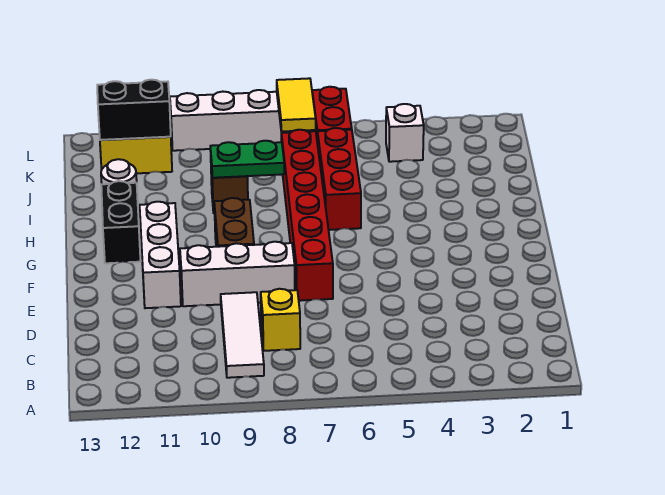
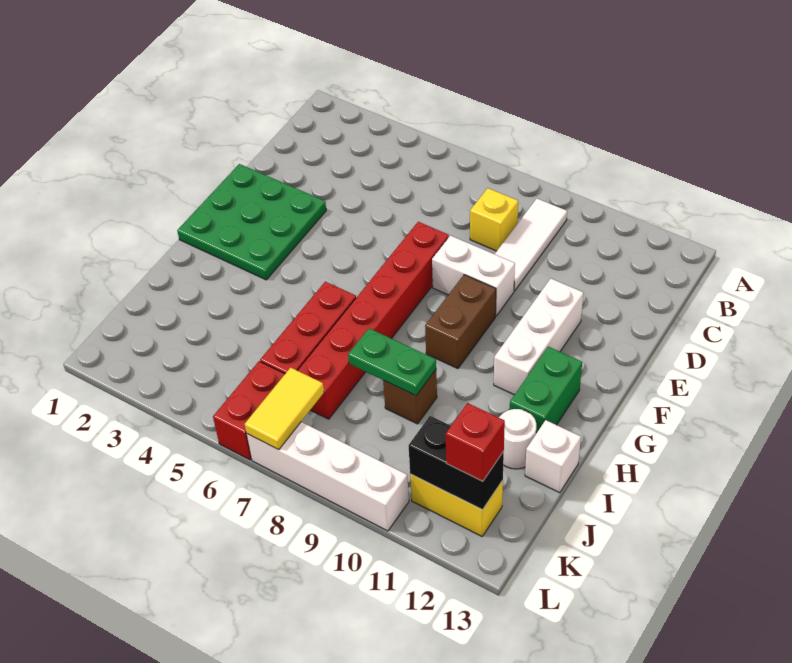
none -> green 3x3 plate [177,164,326,280]
white 1x3 brick [180,242,295,306] -> white 1x2 brick [432,236,515,316]
black 1x2 brick [101,181,140,263] -> green 1x2 brick [510,347,582,433]
white 1x1 brick [386,104,424,162] -> white 1x1 brick moved to [525,420,581,493]
none -> red 1x1 brick [446,403,505,481]

